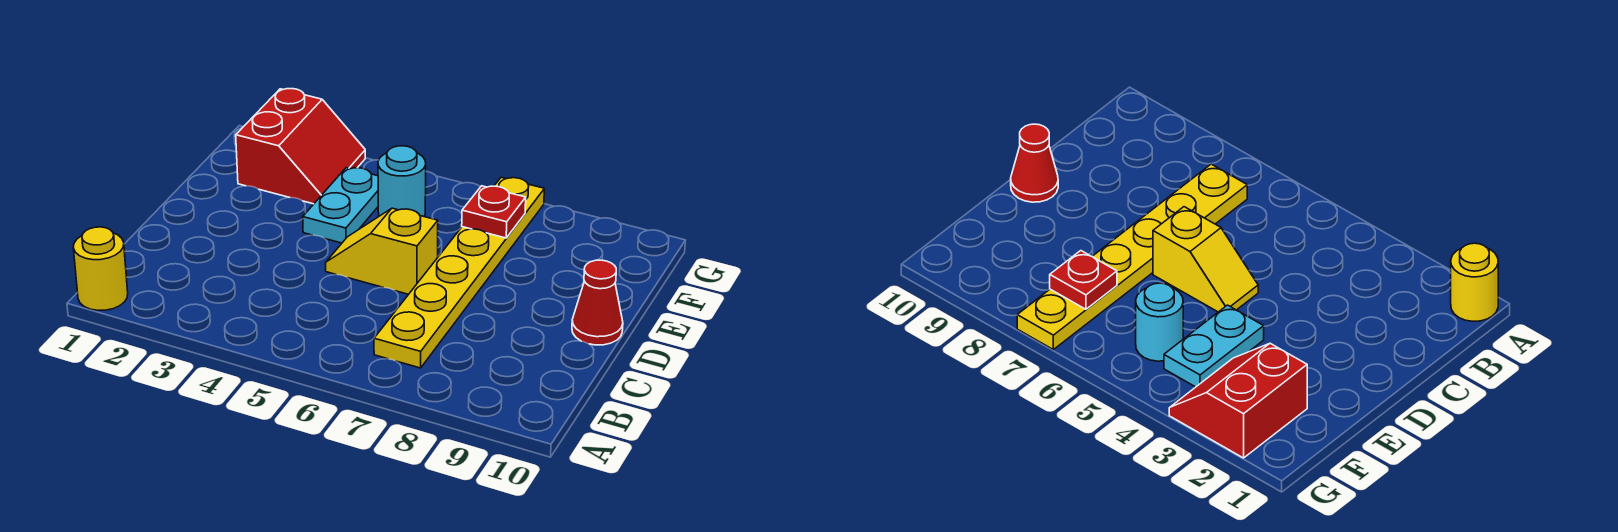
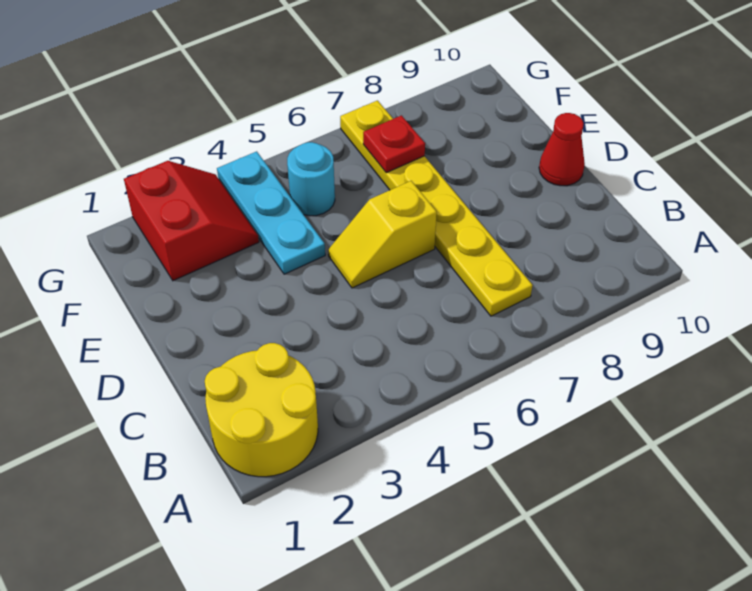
yellow 1x1 round brick [73,227,128,311] -> yellow 2x2 round brick [205,343,318,477]
cyan 1x2 plate [303,168,378,243] -> cyan 1x3 plate [217,151,325,274]

